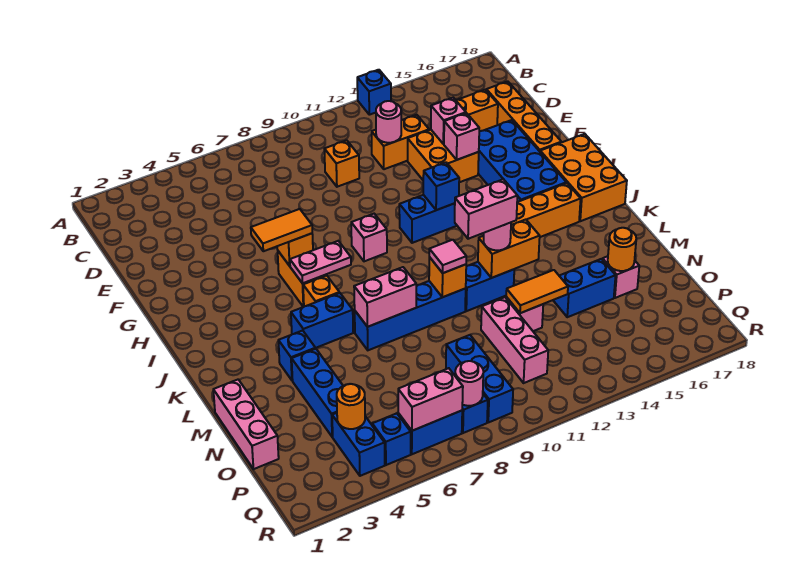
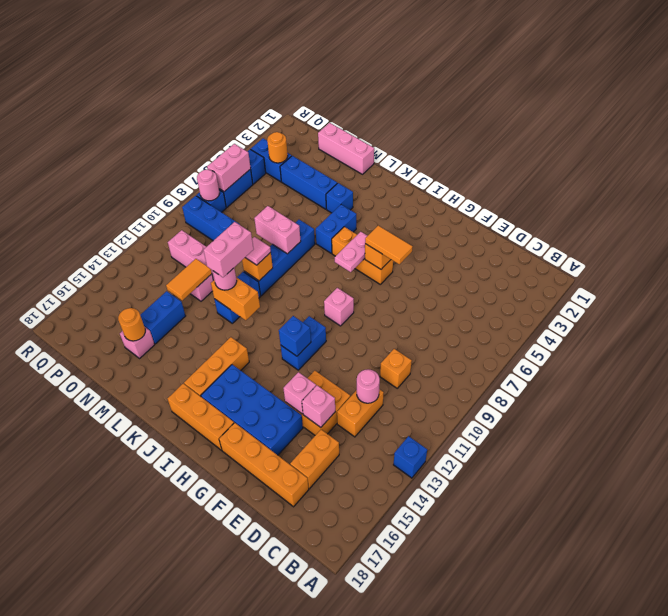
orange 1x2 tile [251,209,312,251] -> orange 1x2 tile turned to [365,226,413,264]
orange 2x3 brick [540,134,627,221] -> orange 1x3 brick [167,384,234,450]
pink 1x2 brick [354,267,416,327] -> pink 1x2 brick turned to [254,206,301,254]
orange 1x2 brick [478,220,540,278] -> orange 1x2 brick turned to [211,277,260,320]

